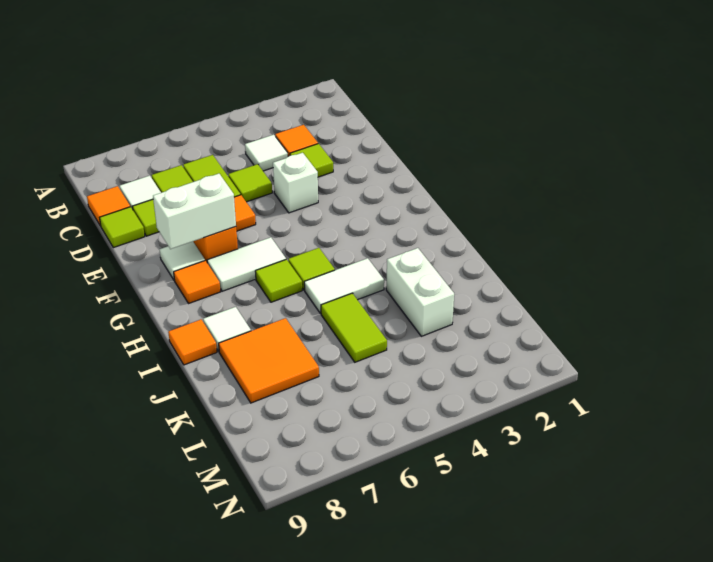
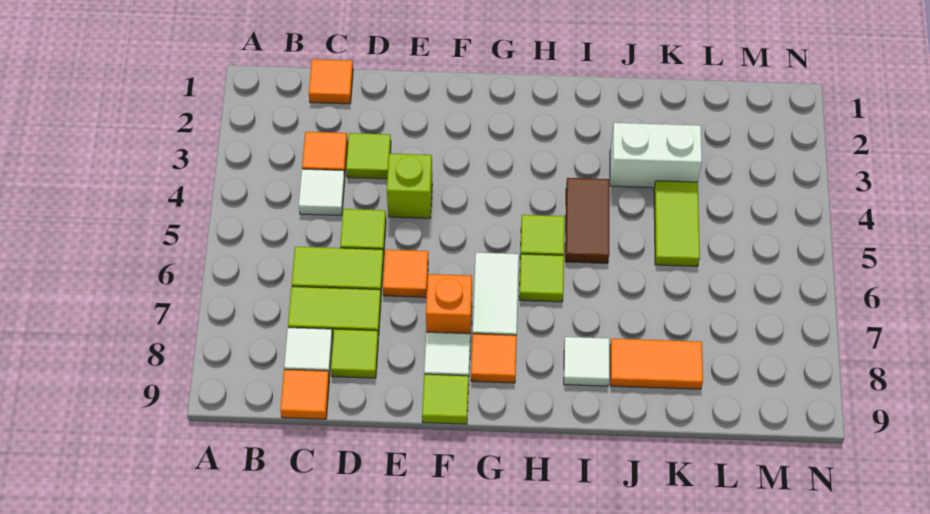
lime 1x1 tile [100,207,145,248] -> lime 1x1 tile moved to [422,374,469,424]
white 1x1 brick [273,153,318,213] -> lime 1x1 brick [387,153,432,218]
white 1x2 brick [153,174,236,249] -> none
white 1x2 tile [304,258,384,314] -> brown 1x2 tile [565,178,609,263]
orange 1x1 tile [168,319,217,365] -> orange 1x1 tile moved to [309,59,353,104]
lime 1x2 tile [321,293,387,362] -> lime 1x2 tile turned to [654,181,700,266]
orange 2x2 tile [219,318,319,403] -> orange 1x2 tile [610,339,703,389]

